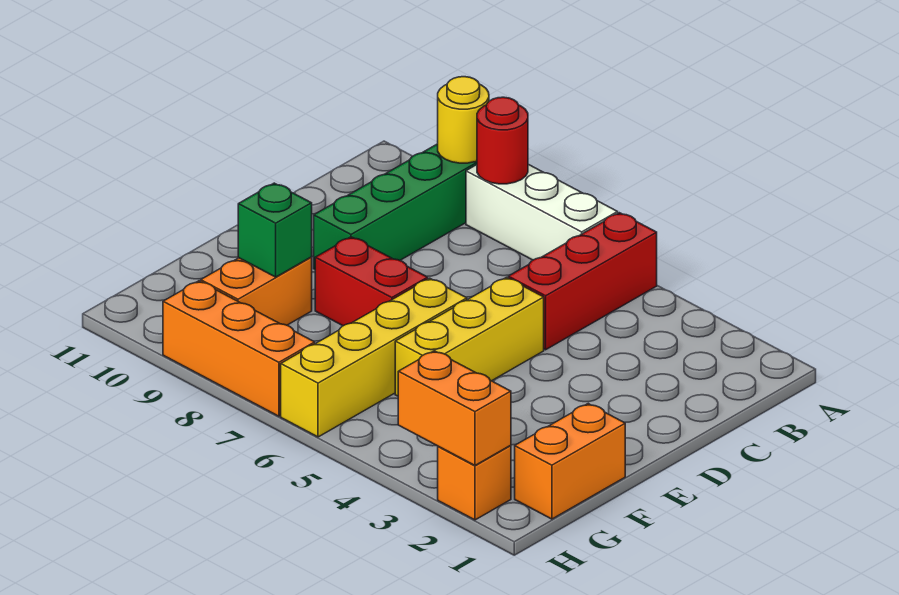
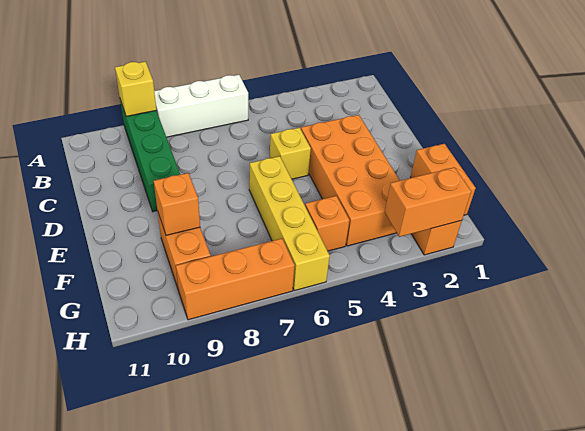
red 1x3 brick [508,213,657,350] -> none
red 1x1 round brick [477,97,528,184] -> none
yellow 1x1 round brick [438,77,489,163] -> yellow 1x1 brick [115,62,156,116]
none -> orange 2x4 brick [301,115,400,246]
yellow 1x3 brick [395,277,544,396] -> yellow 1x1 brick [270,128,311,179]
red 1x2 brick [315,237,428,326] -> none
green 1x1 brick [238,183,312,277] -> orange 1x1 brick [154,173,200,235]
none -> orange 1x1 brick [305,196,349,251]

